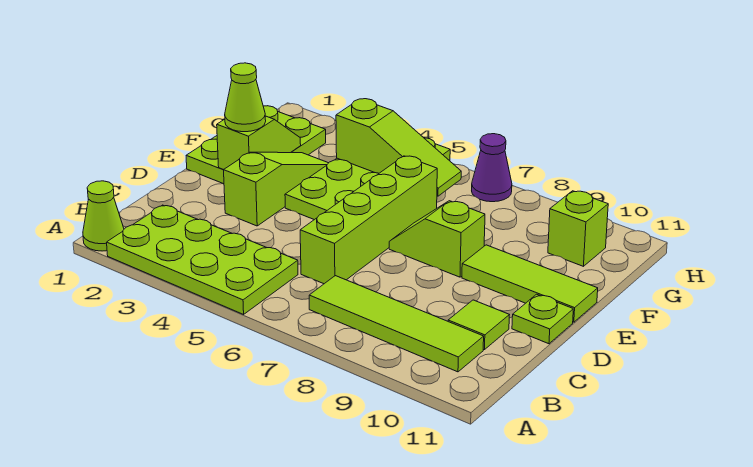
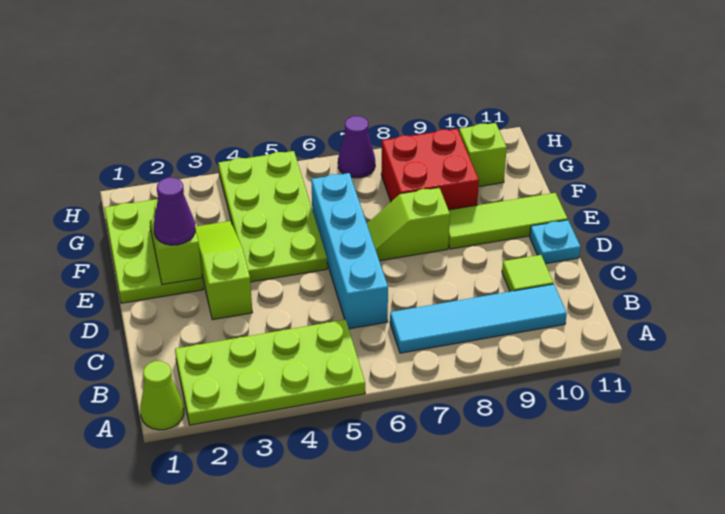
lime 1x4 tile [309,276,484,372] -> cyan 1x4 tile [390,284,567,353]
lime 1x4 brick [300,156,437,284] -> cyan 1x4 brick [311,173,388,329]
lime 1x1 plate [512,294,573,344] -> cyan 1x1 plate [530,220,581,264]
lime 1x1 cone [225,63,266,132] -> purple 1x1 cone [154,177,195,245]
none -> red 2x2 brick [381,129,479,210]
lime 1x3 slope [336,99,461,196] -> none

